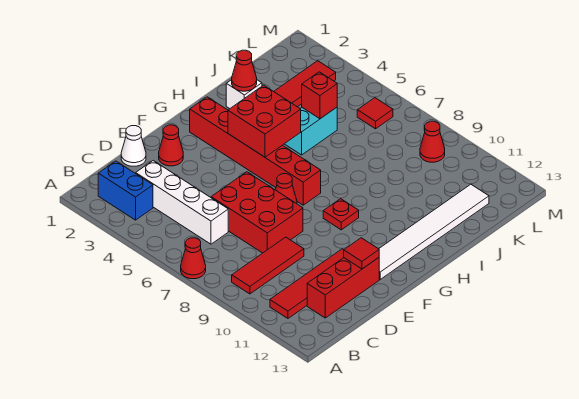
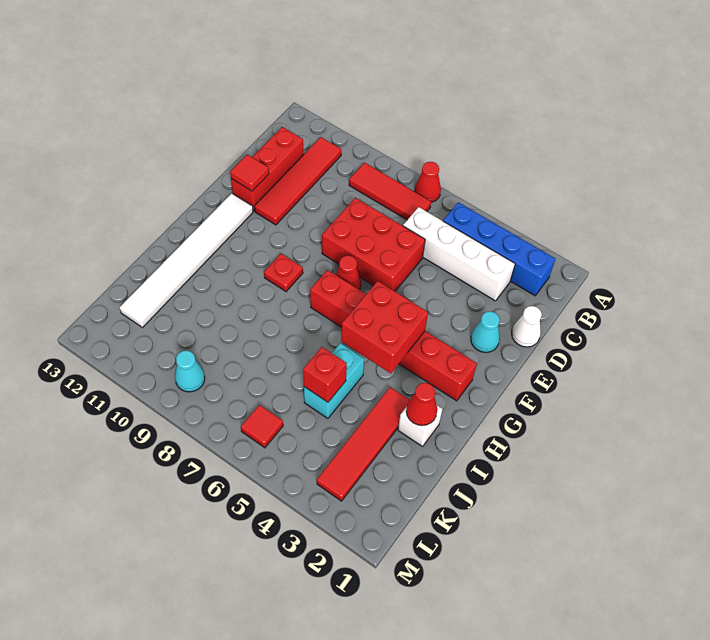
blue 1x2 brick [98,161,153,220] -> blue 1x4 brick [443,202,555,296]
red 1x3 tile [232,237,304,294] -> red 1x3 tile turned to [349,163,431,220]
red 1x1 cone [159,125,183,166] -> cyan 1x1 cone [471,311,500,353]
red 1x1 cone [420,121,445,162] -> cyan 1x1 cone [175,351,205,392]

